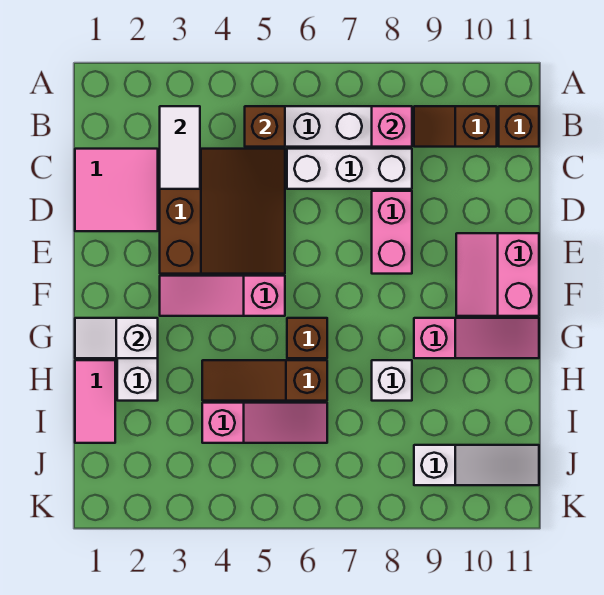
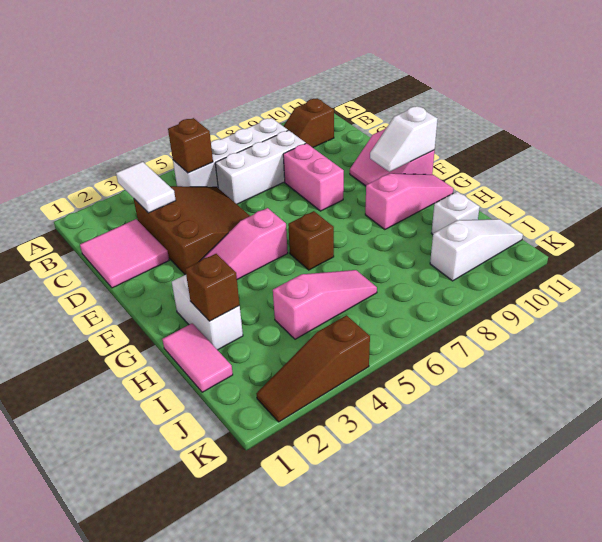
pink 1x1 brick [372,106,412,147] -> none
brown 1x1 brick [499,106,539,147] -> brown 1x1 brick moved to [185,254,240,321]
white 1x2 slope [75,318,158,358] -> white 1x2 slope moved to [370,106,437,172]
brown 1x3 slope [202,360,327,401] -> brown 1x3 slope moved to [257,315,370,422]
white 1x1 brick [372,360,412,401] -> white 1x1 brick moved to [431,192,480,234]

